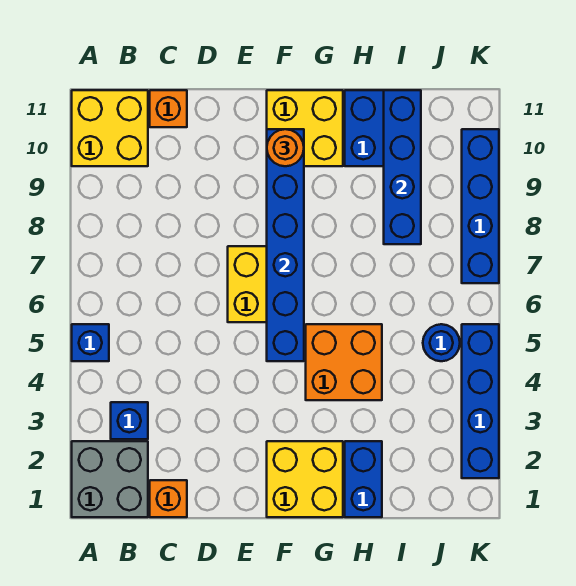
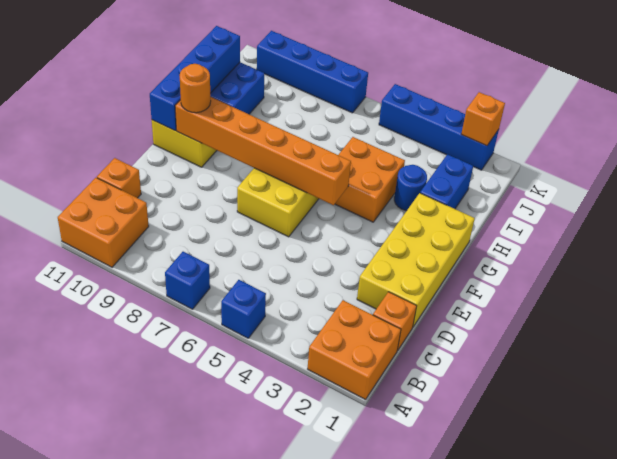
grey 2x2 brick [72,441,148,517] -> orange 2x2 brick [308,300,401,400]
yellow 2x2 brick [72,90,148,166] -> orange 2x2 brick [58,178,149,267]
blue 1x1 brick [111,402,148,439] -> blue 1x1 brick moved to [165,252,210,309]
yellow 2x2 brick [267,441,343,517] -> yellow 2x4 brick [357,193,475,327]
blue 1x6 brick [267,129,304,361] -> orange 1x6 brick [175,97,351,205]
blue 1x2 brick [345,441,382,517] -> blue 1x2 brick turned to [420,154,473,209]
blue 1x4 brick [384,90,421,244] -> blue 1x4 brick turned to [150,26,240,130]
blue 1x1 round brick [423,324,460,361] -> blue 1x1 round brick moved to [394,165,427,211]
none -> orange 1x1 brick [461,92,505,146]

